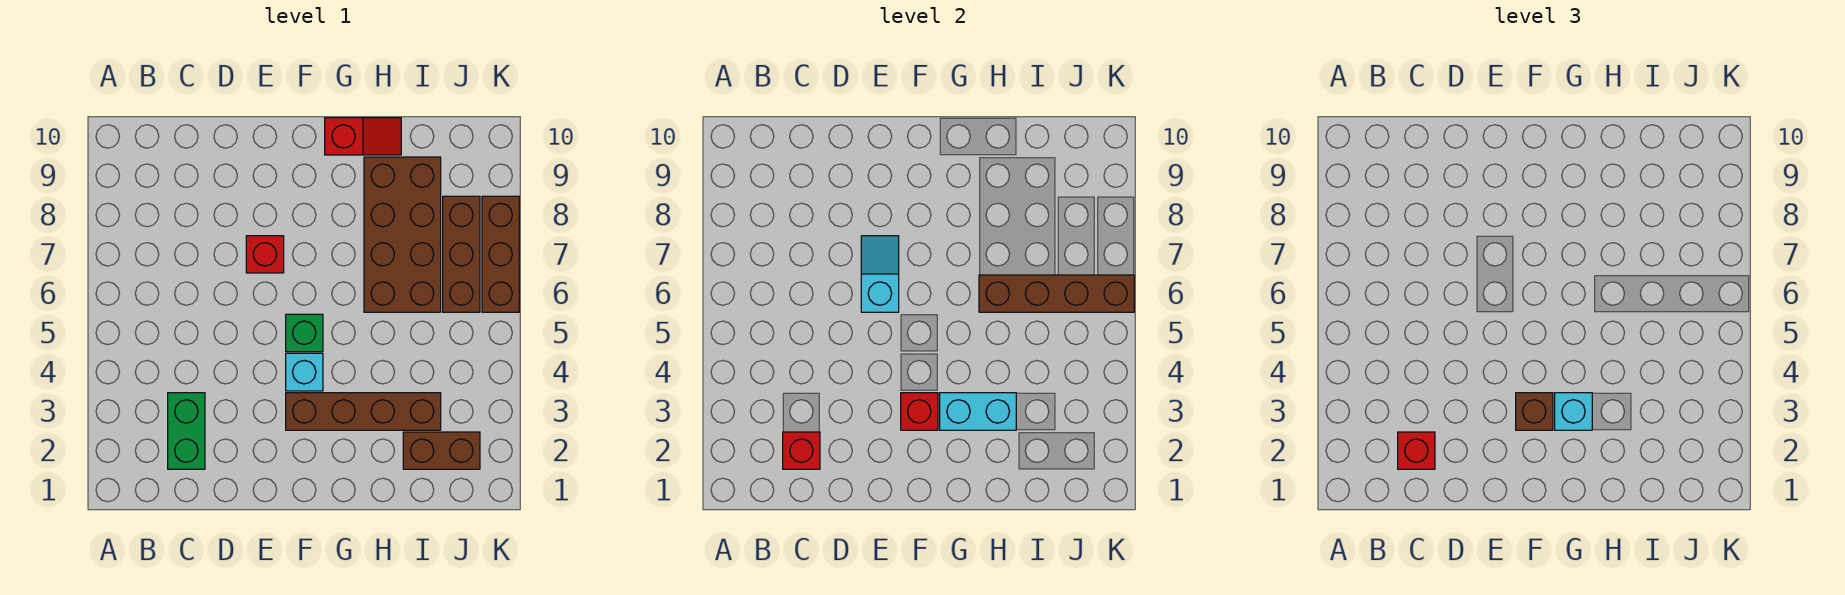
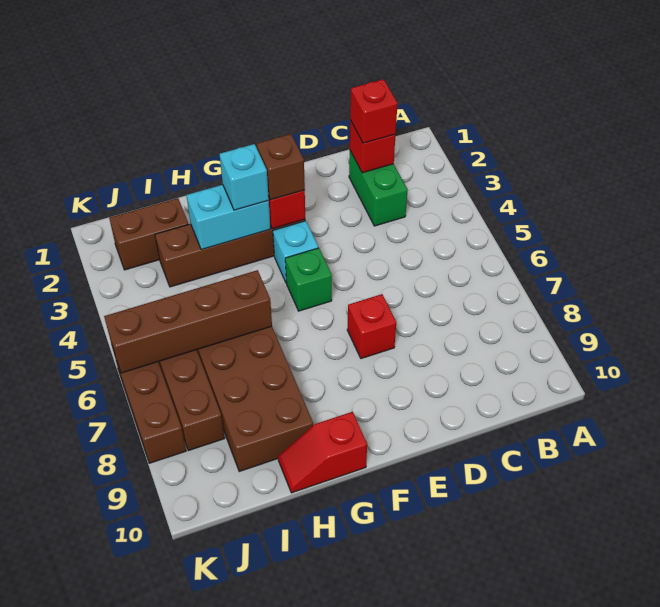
cyan 1x2 slope [861,236,899,312] -> none

